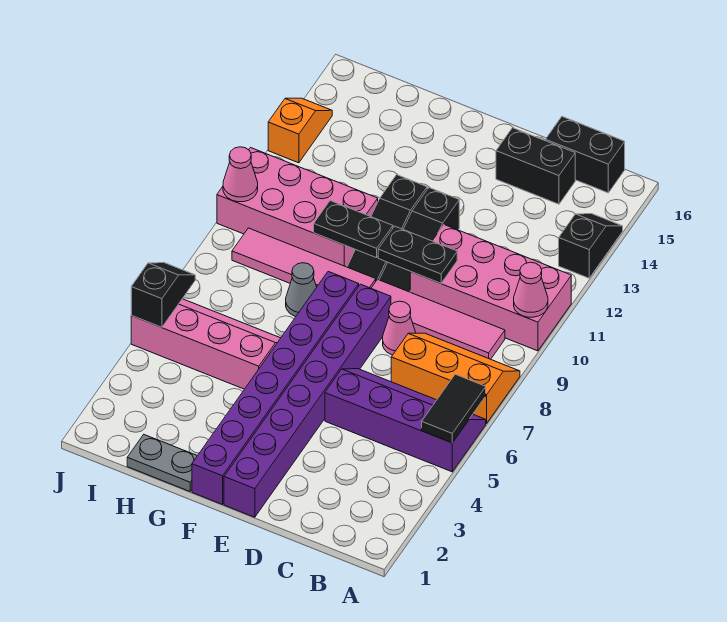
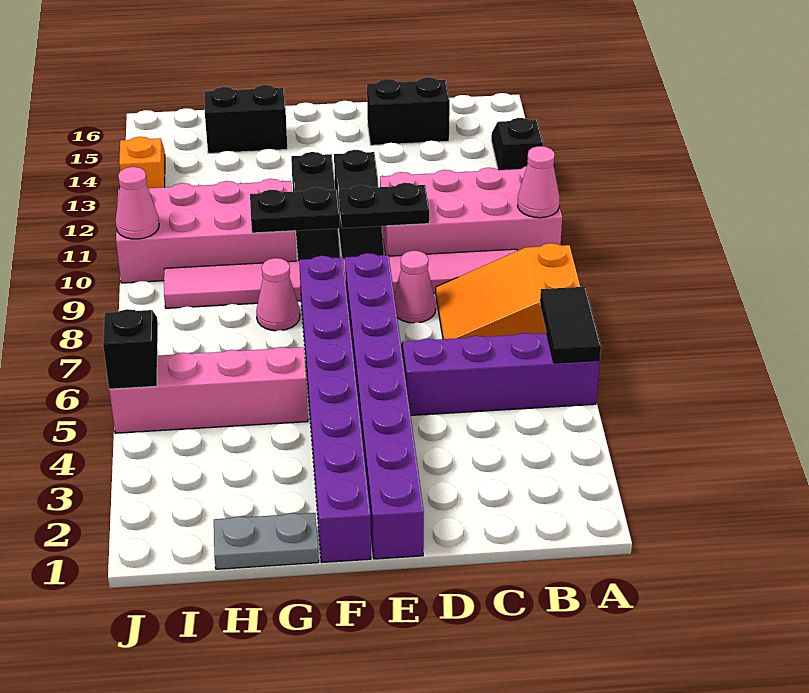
orange 2x3 slope [391,333,520,423] -> orange 2x3 slope turned to [436,243,580,339]
black 1x2 brick [545,117,625,193] -> black 1x2 brick moved to [204,85,287,153]
grey 1x1 cone [286,263,317,317] -> pink 1x1 cone [256,258,300,331]

